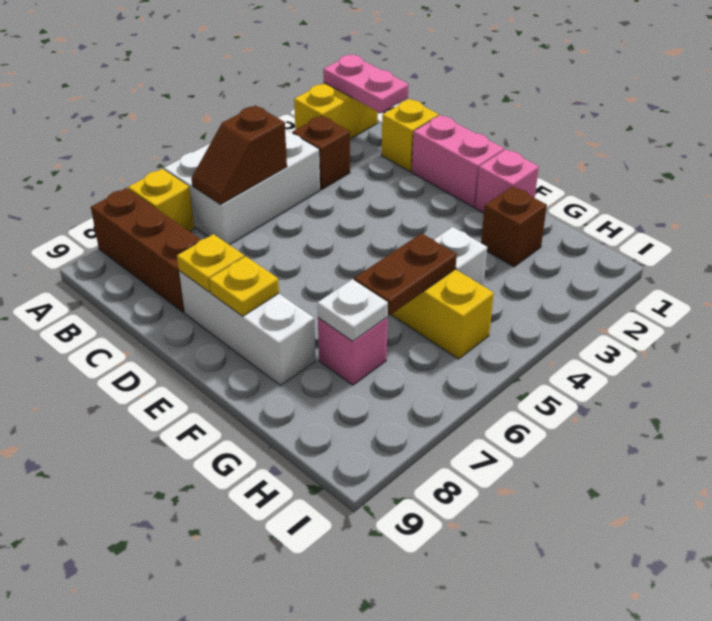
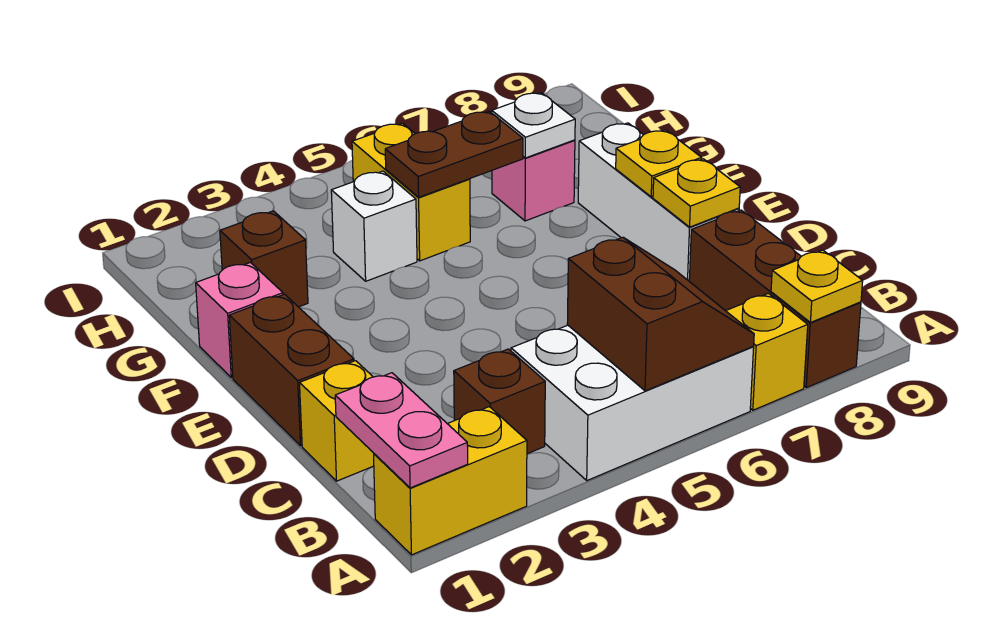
none -> yellow 1x1 plate [771,250,863,323]
brown 1x2 slope [191,105,287,204] -> brown 2x2 slope [567,237,754,391]
pink 1x2 brick [412,115,504,207] -> brown 1x2 brick [229,294,354,446]

